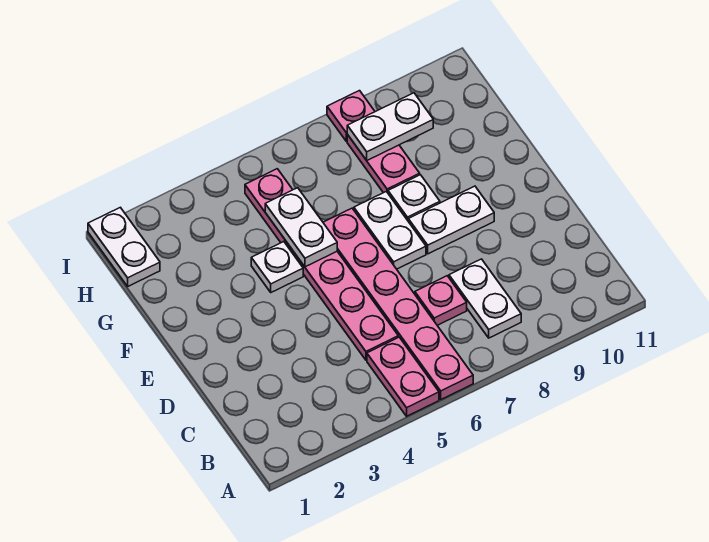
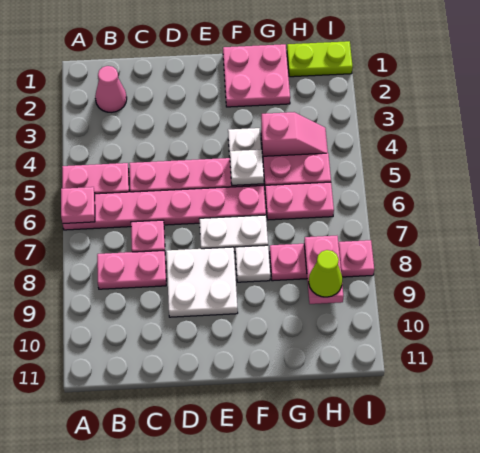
none -> pink 1x1 plate [61,187,95,224]
none -> pink 1x1 cone [95,66,127,112]
white 1x2 plate [449,259,521,338] -> pink 1x2 plate [97,251,166,289]
white 1x2 plate [408,186,494,254] -> white 2x2 plate [166,247,238,317]
none -> pink 2x2 plate [223,44,290,107]
white 1x2 plate [265,188,337,267] -> white 1x1 plate [230,150,264,185]
none -> pink 1x2 slope [261,112,328,156]
none -> pink 1x2 plate [265,182,334,220]
white 1x2 plate [88,207,160,286] -> lime 1x2 plate [287,41,353,77]
white 1x2 plate [347,93,433,160] -> pink 1x2 plate [304,236,344,304]
none -> lime 1x1 cone [309,250,343,297]

